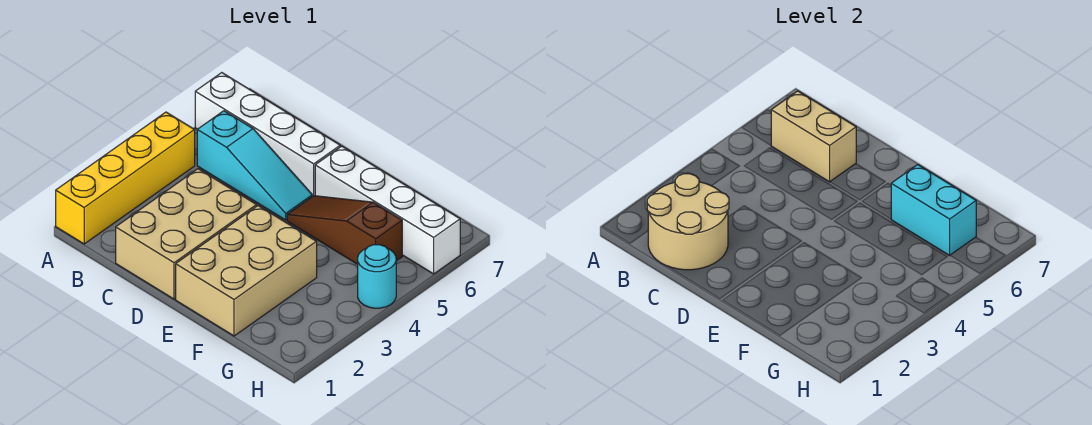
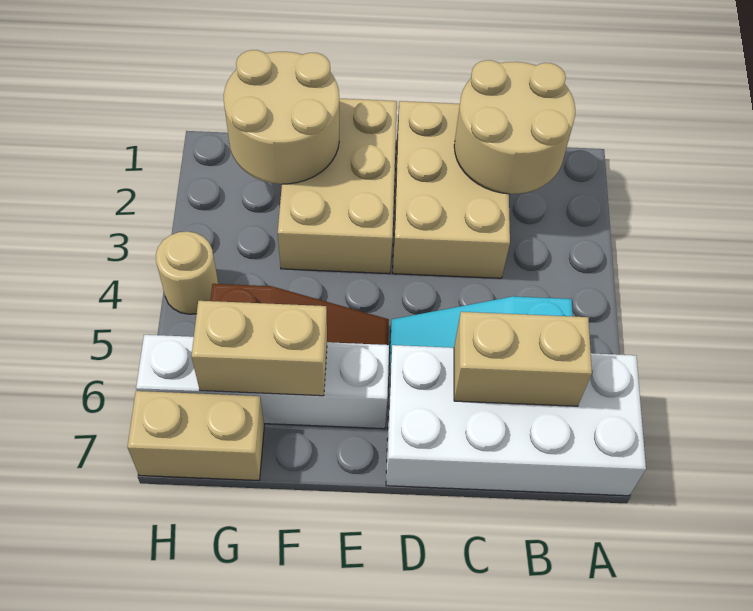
yellow 1x4 brick [56,112,195,244] -> none
white 1x4 brick [195,73,340,196] -> white 2x4 brick [386,345,646,496]
none -> tan 2x2 round brick [224,50,339,184]
cyan 1x2 brick [891,165,976,255] -> tan 1x2 brick [191,301,327,396]
none -> tan 1x2 brick [128,391,264,480]
cyan 1x1 round brick [358,245,396,308] -> tan 1x1 round brick [156,231,218,314]

